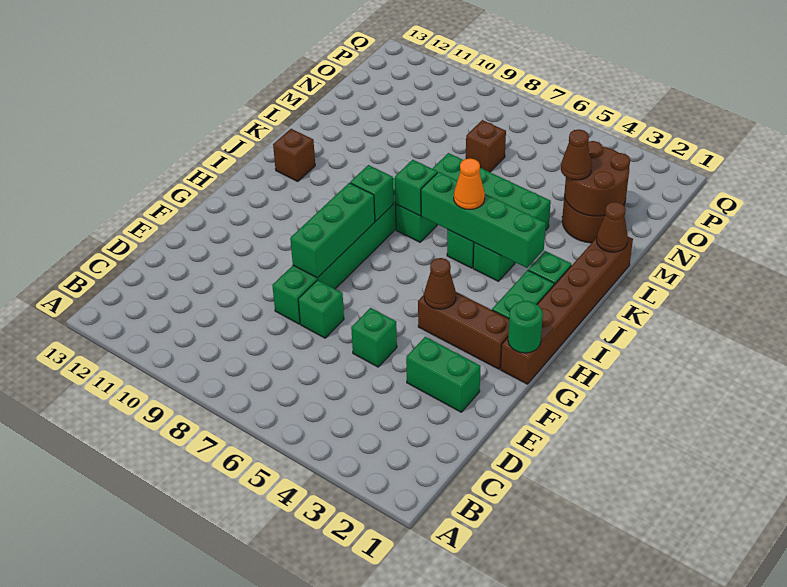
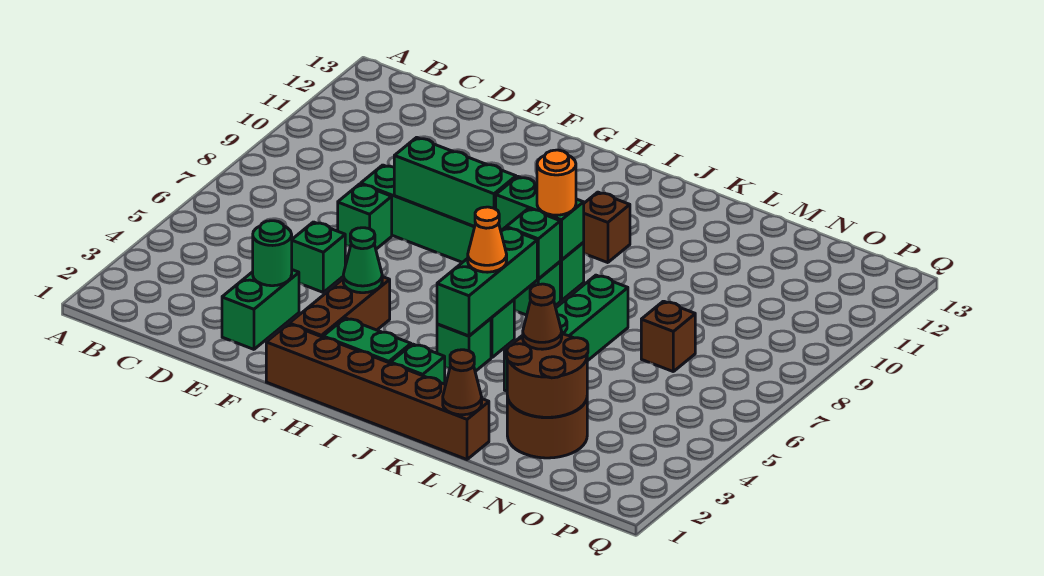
green 1x1 round brick [508,301,543,353] -> green 1x1 round brick moved to [253,221,292,286]
brown 1x1 cone [424,258,456,309] -> green 1x1 cone [343,228,382,293]
green 1x1 brick [350,165,393,221] -> green 1x2 brick [496,177,584,260]
green 1x4 brick [421,172,546,268] -> green 1x3 brick [437,228,537,336]
none -> orange 1x1 round brick [537,150,576,215]
brown 1x1 brick [273,129,315,182] -> brown 1x1 brick moved to [583,192,630,263]

